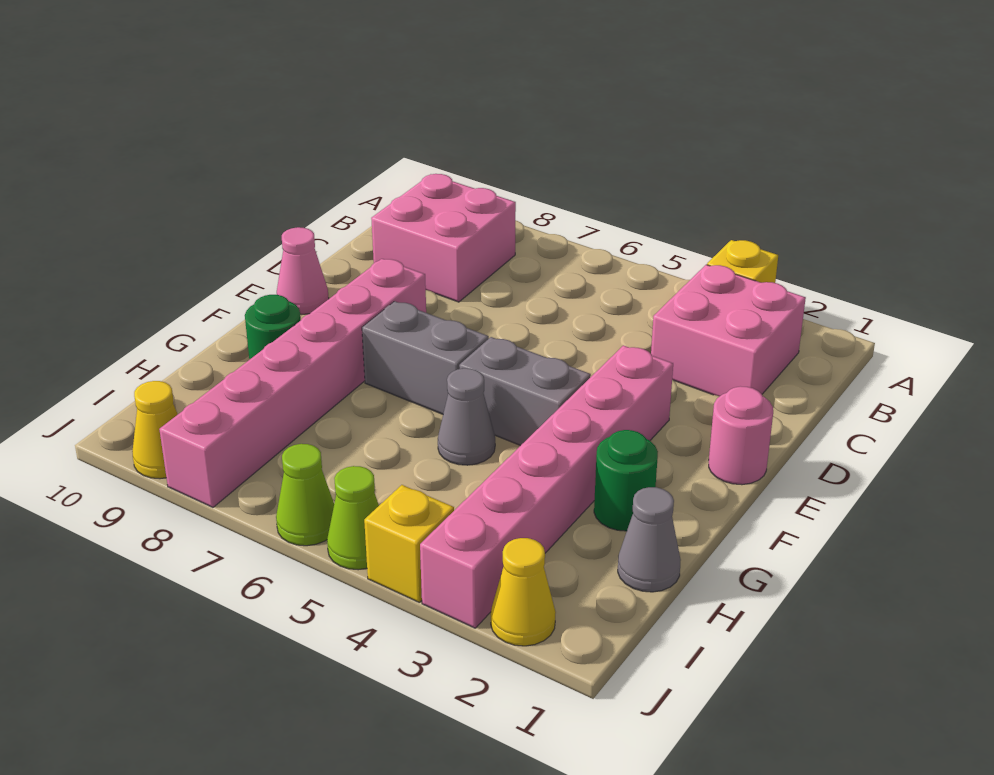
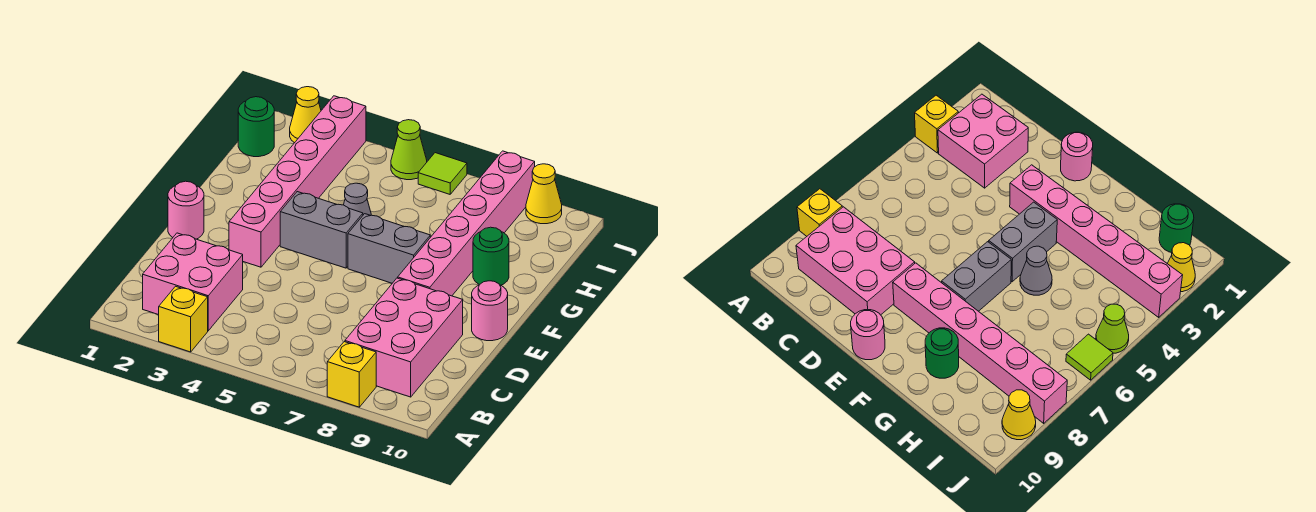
pink 2x2 brick [371,174,516,302] -> pink 2x3 brick [345,278,463,397]
pink 1x1 cone [277,227,329,315] -> pink 1x1 round brick [472,281,508,341]
green 1x1 round brick [594,430,658,531] -> green 1x1 round brick moved to [238,97,274,157]
grey 1x1 cone [618,487,681,592] -> none
yellow 1x1 brick [364,485,454,602] -> yellow 1x1 brick moved to [327,342,376,407]
lime 1x1 cone [276,444,334,546] -> lime 1x1 tile [418,153,467,194]

